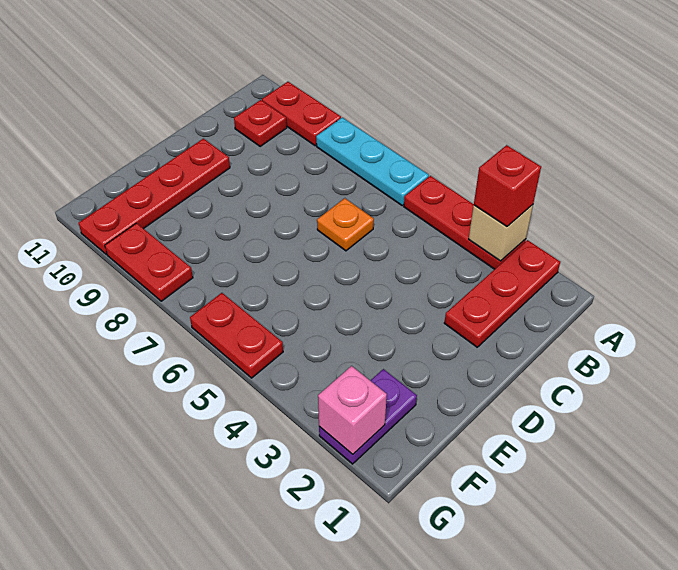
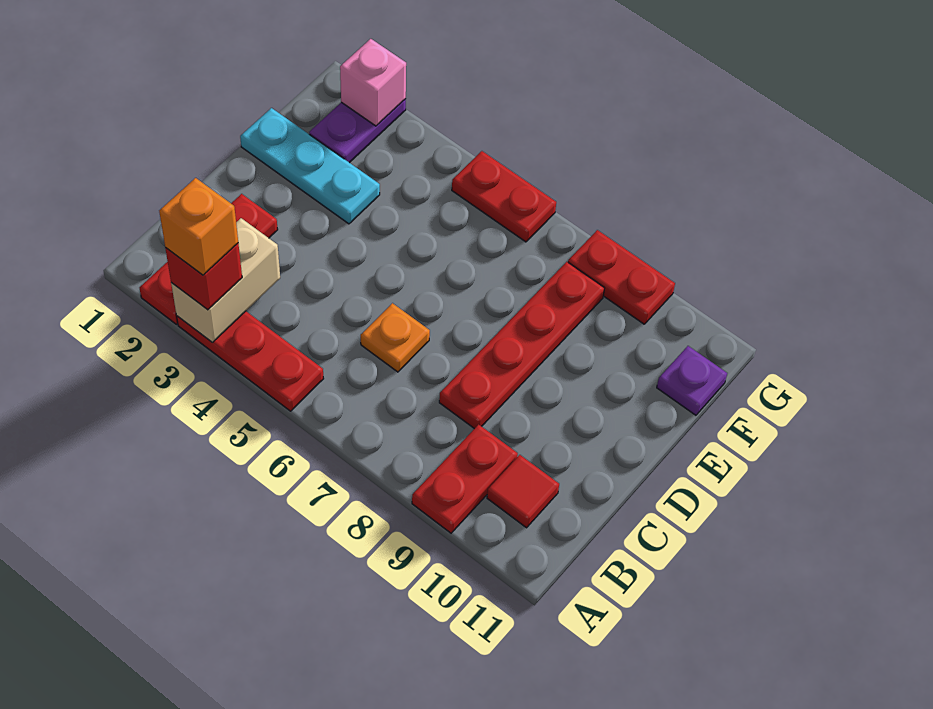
tan 1x1 brick [469,205,533,261] -> tan 1x2 brick [171,218,280,342]
none -> orange 1x1 brick [159,178,238,275]
cyan 1x3 plate [316,117,429,206] -> cyan 1x3 plate moved to [240,108,380,224]
red 1x2 plate [262,82,341,146] -> red 1x2 plate turned to [412,425,518,533]
red 1x1 plate [234,100,287,147] -> red 1x1 tile [487,455,559,528]
red 1x4 plate [79,139,230,254] -> red 1x4 plate moved to [439,262,605,429]
none -> purple 1x1 plate [657,346,727,415]

